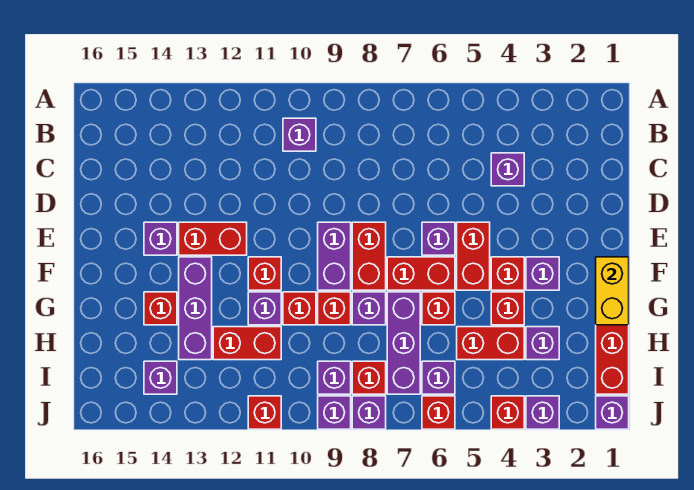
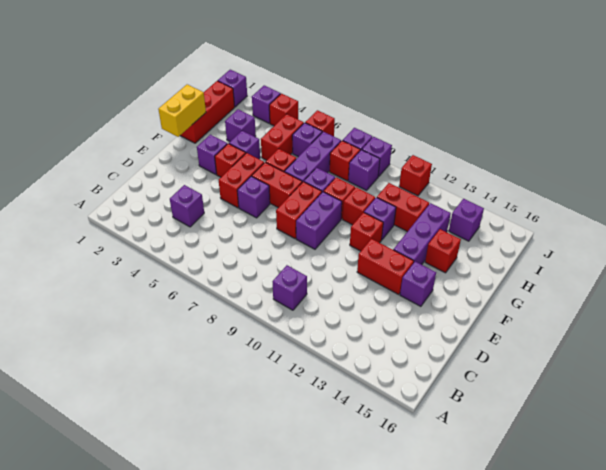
red 1x1 brick [491,292,524,325] -> purple 1x1 brick [229,131,260,159]
red 1x2 brick [457,327,524,360] -> red 1x2 brick turned to [261,114,304,160]

